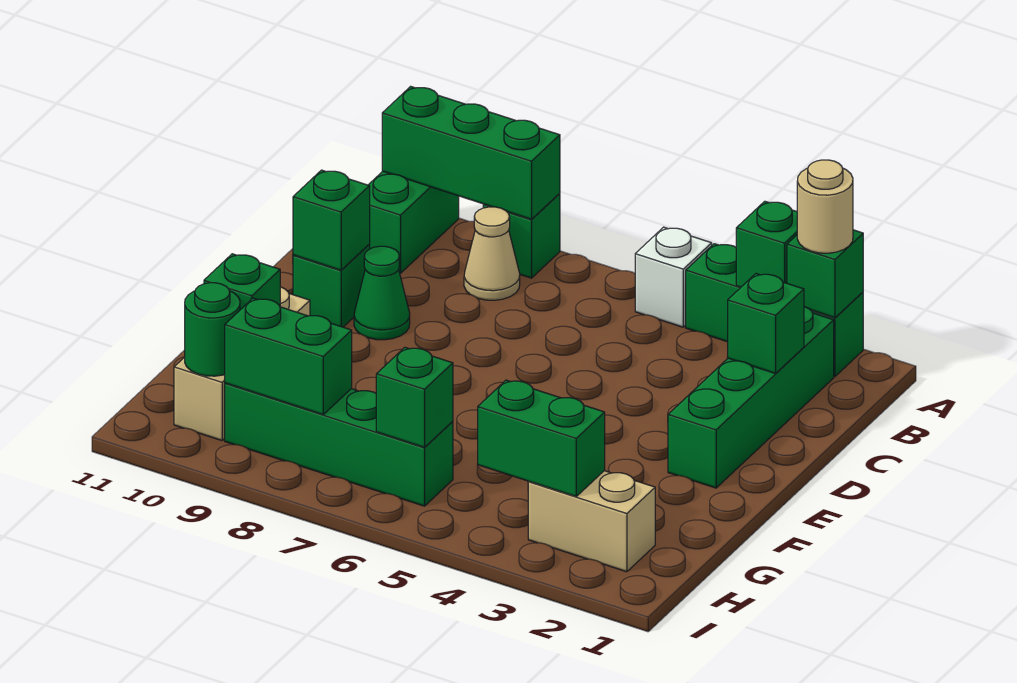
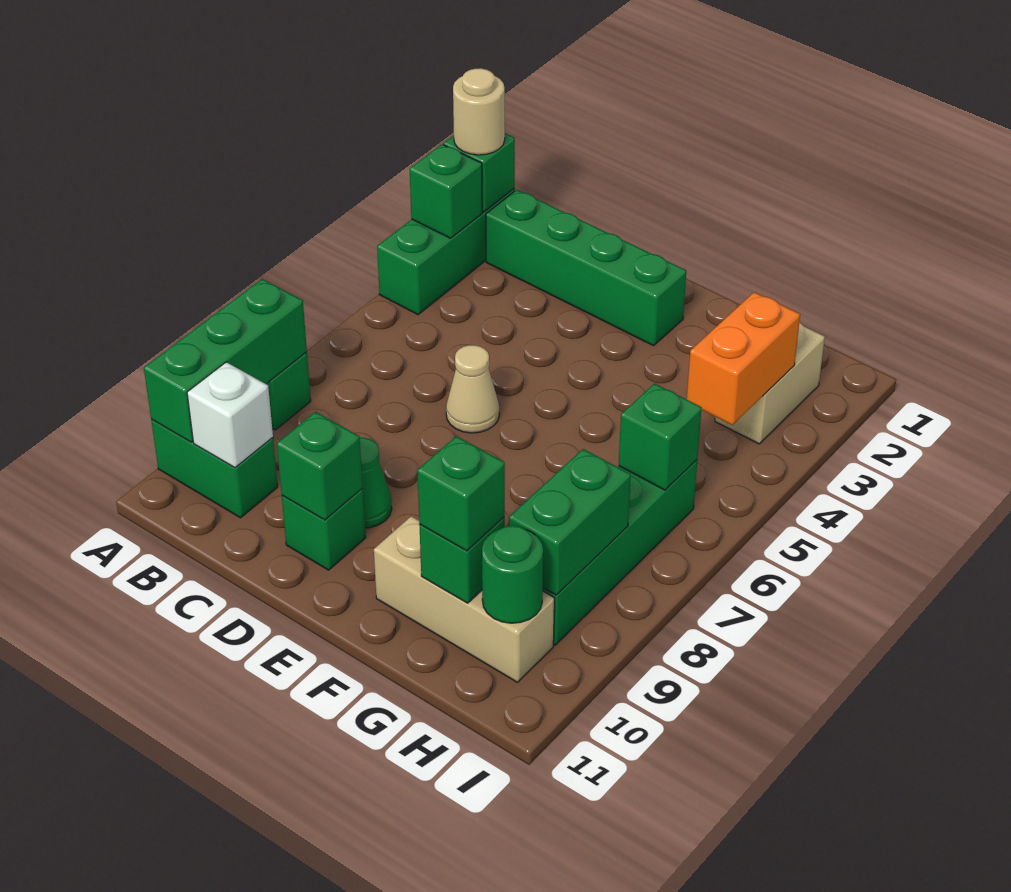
white 1x1 brick [635,227,712,327] -> white 1x1 brick moved to [187,362,273,468]
tan 1x1 cone [464,207,520,300] -> tan 1x1 cone moved to [446,345,499,433]
green 1x1 brick [728,274,804,373] -> green 1x1 brick moved to [417,436,505,551]
green 1x2 brick [478,380,605,496] -> orange 1x2 brick [687,292,800,425]

